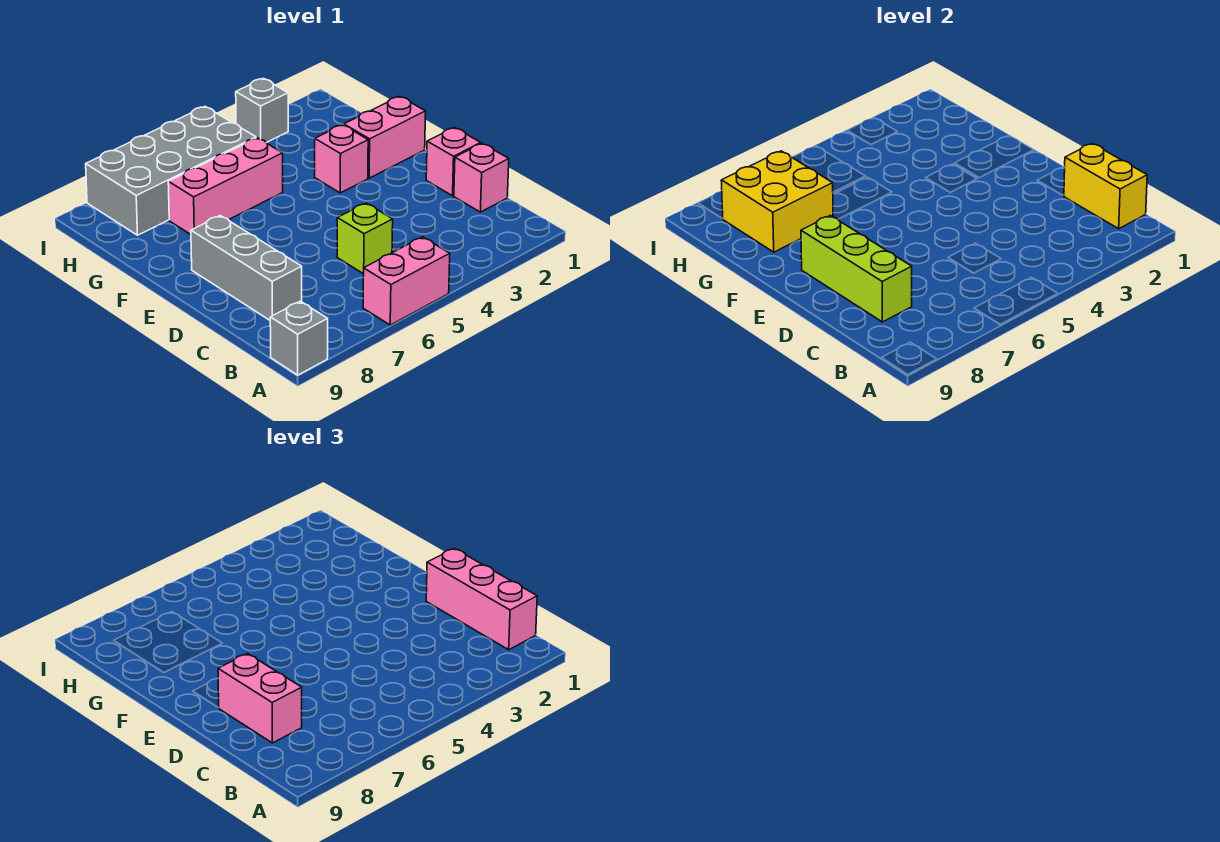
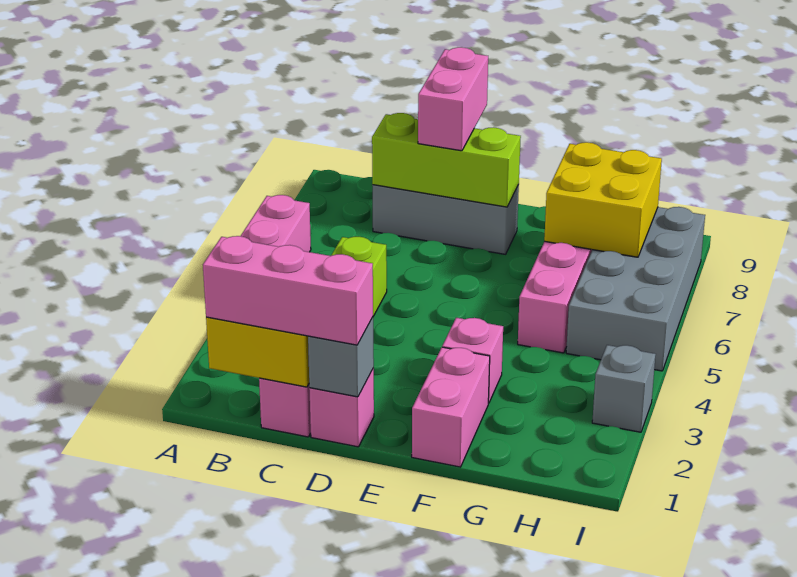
grey 1x1 brick [270,301,328,375] -> grey 1x1 brick moved to [308,317,374,397]
pink 1x2 brick [218,654,302,743] -> pink 1x2 brick turned to [418,47,488,151]

